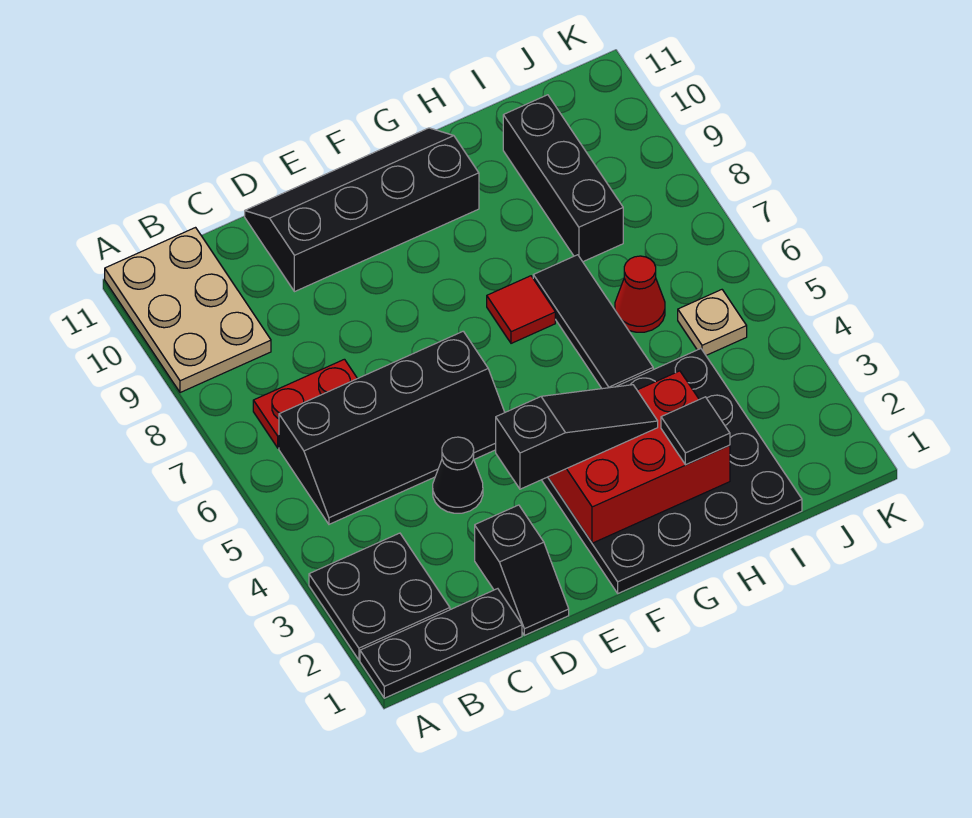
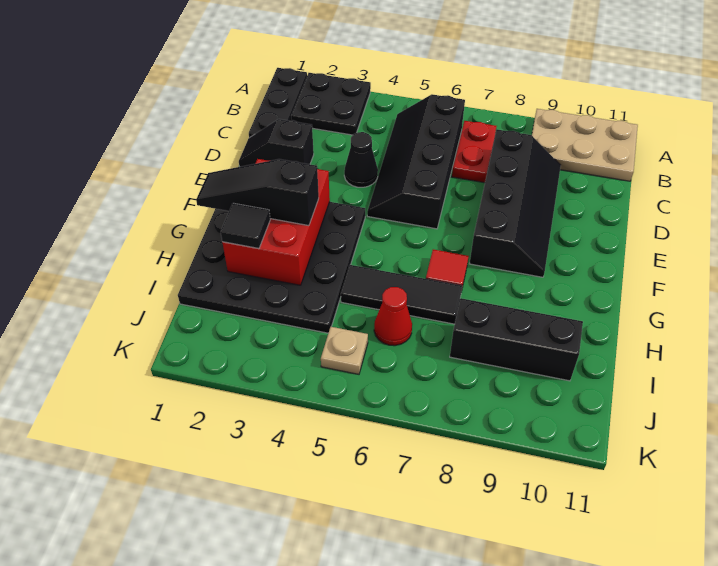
black 2x4 slope [245,128,479,292] -> black 2x4 slope moved to [470,129,561,277]
black 1x3 slope [496,385,658,489] -> black 1x3 slope turned to [196,159,319,226]

